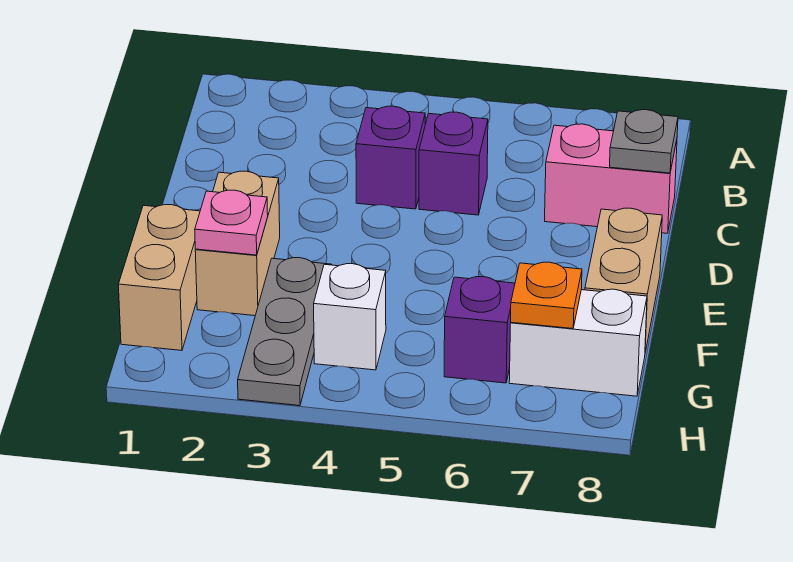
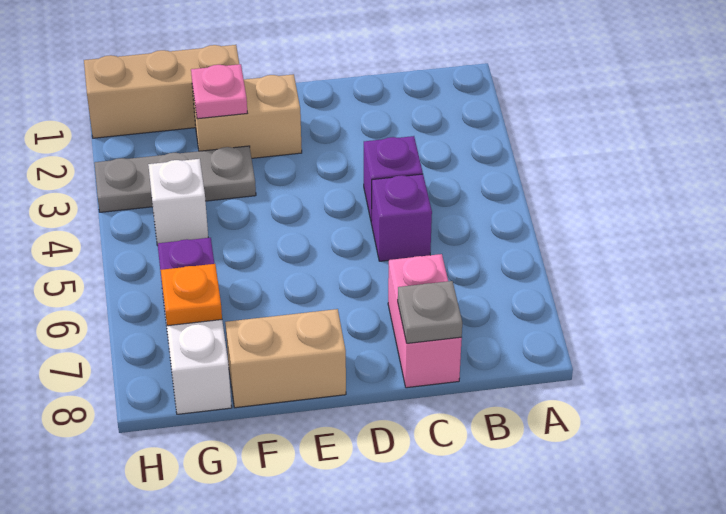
tan 1x2 brick [118,205,200,350] -> tan 1x3 brick [84,45,239,138]

